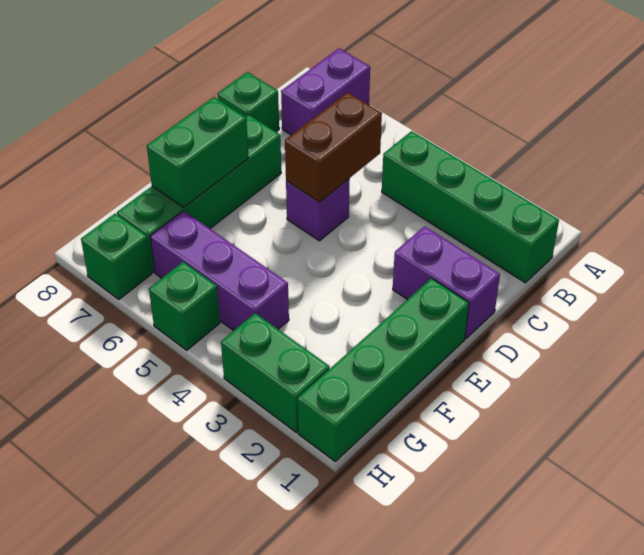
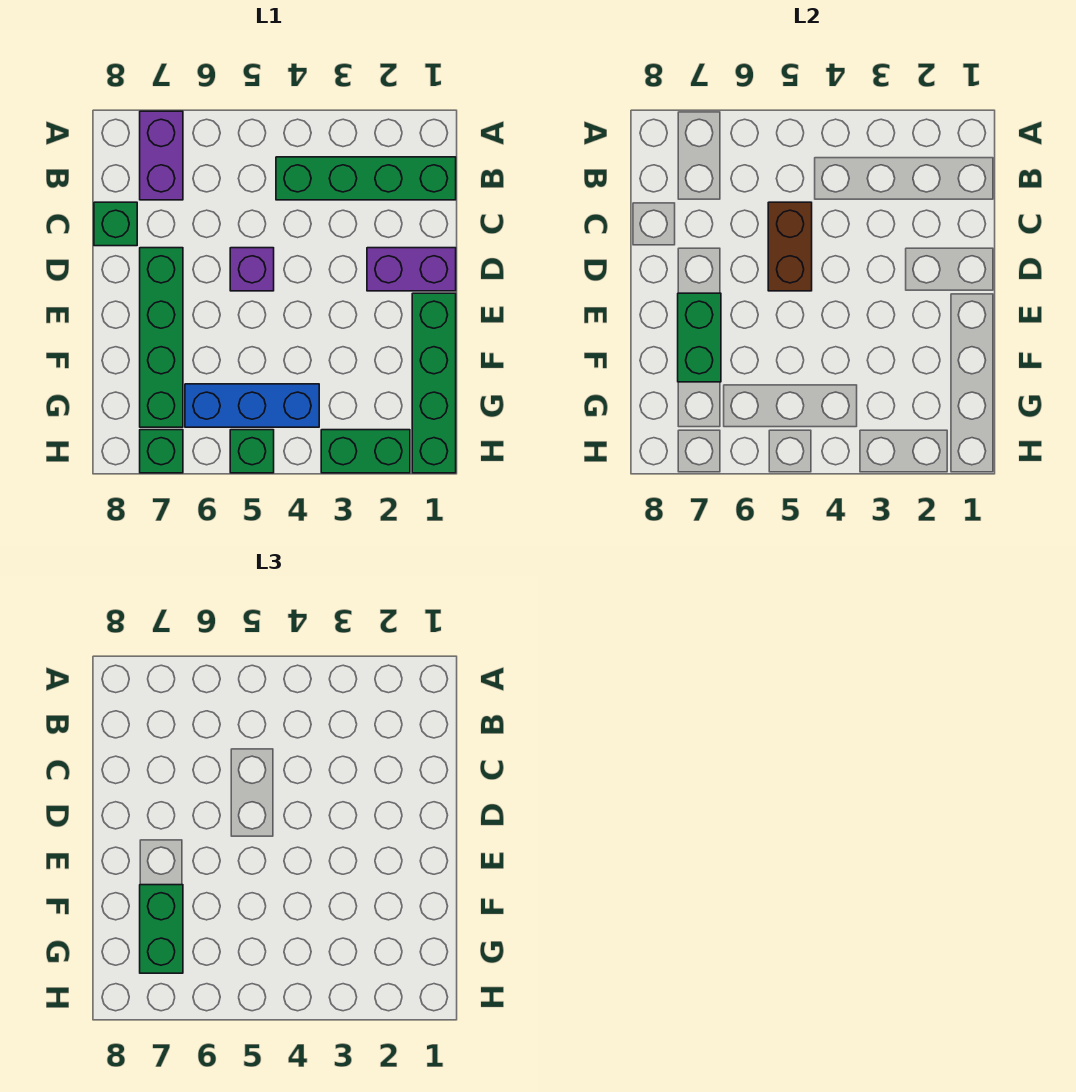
none -> green 1x2 brick [140,885,183,973]
purple 1x3 brick [150,211,289,331] -> blue 1x3 brick [185,384,319,427]

